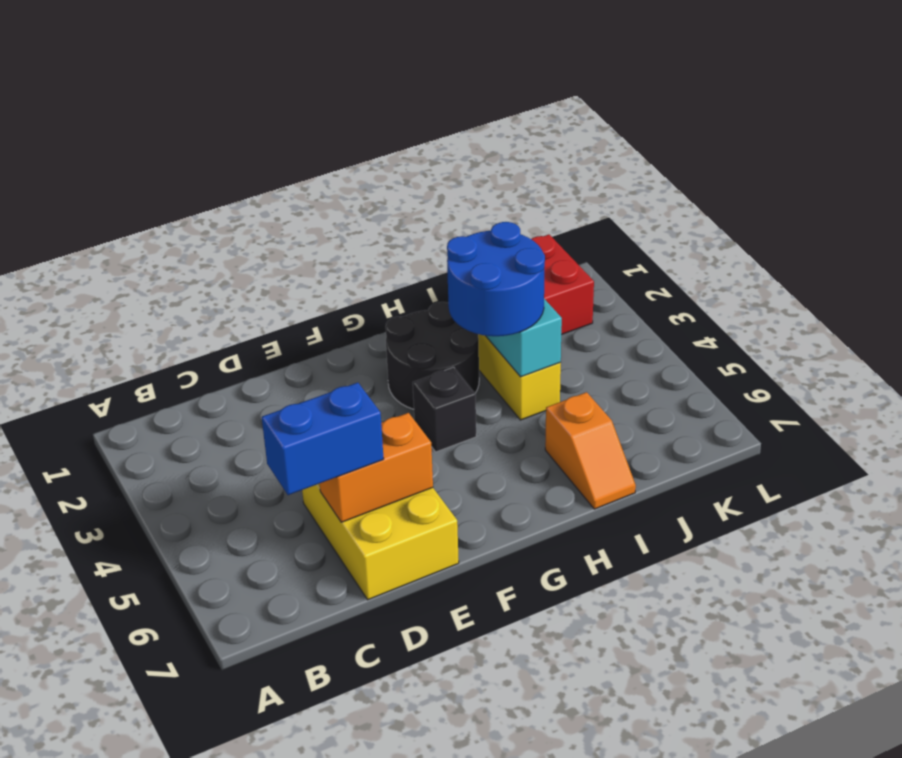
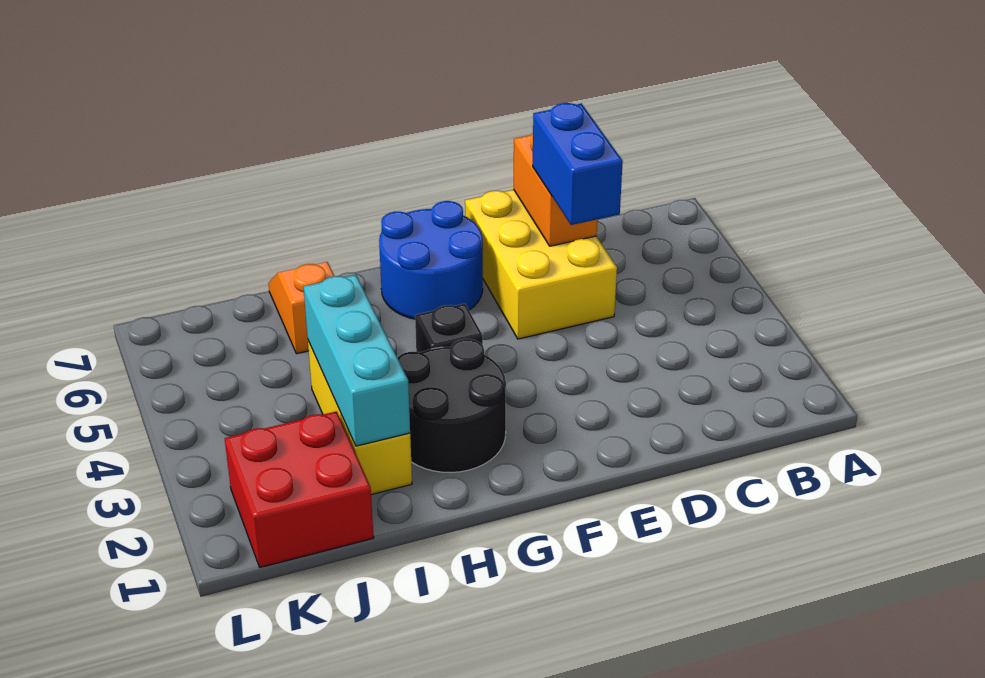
blue 1x2 brick [262,383,384,495] -> blue 1x2 brick turned to [533,103,623,225]
orange 1x2 brick [320,413,433,522] -> orange 1x2 brick turned to [514,134,597,246]
blue 2x2 round brick [447,222,545,336] -> blue 2x2 round brick moved to [379,201,483,319]

